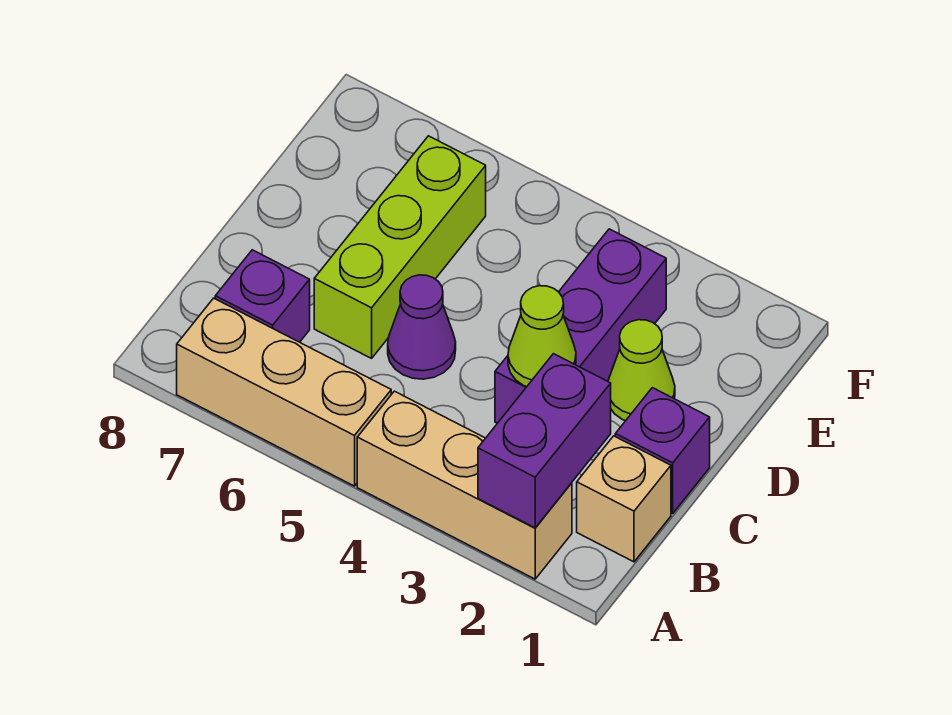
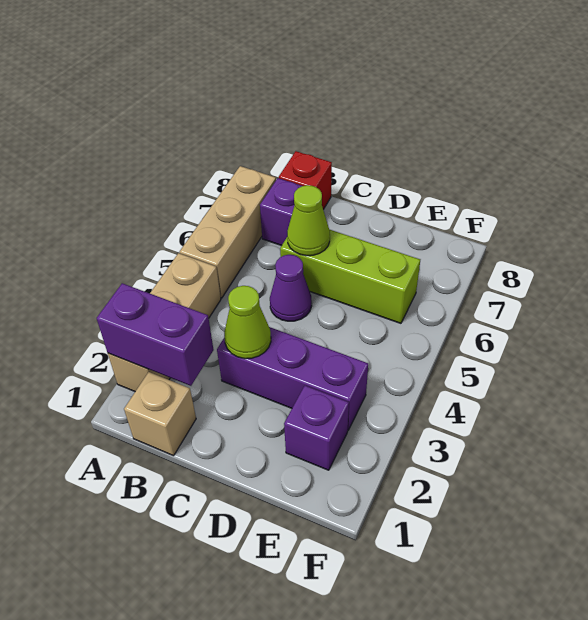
none -> red 1x1 brick [279,151,332,209]
purple 1x1 brick [615,388,710,513] -> purple 1x1 brick moved to [284,386,349,470]
lime 1x1 cone [608,320,675,421] -> lime 1x1 cone moved to [287,185,330,256]

